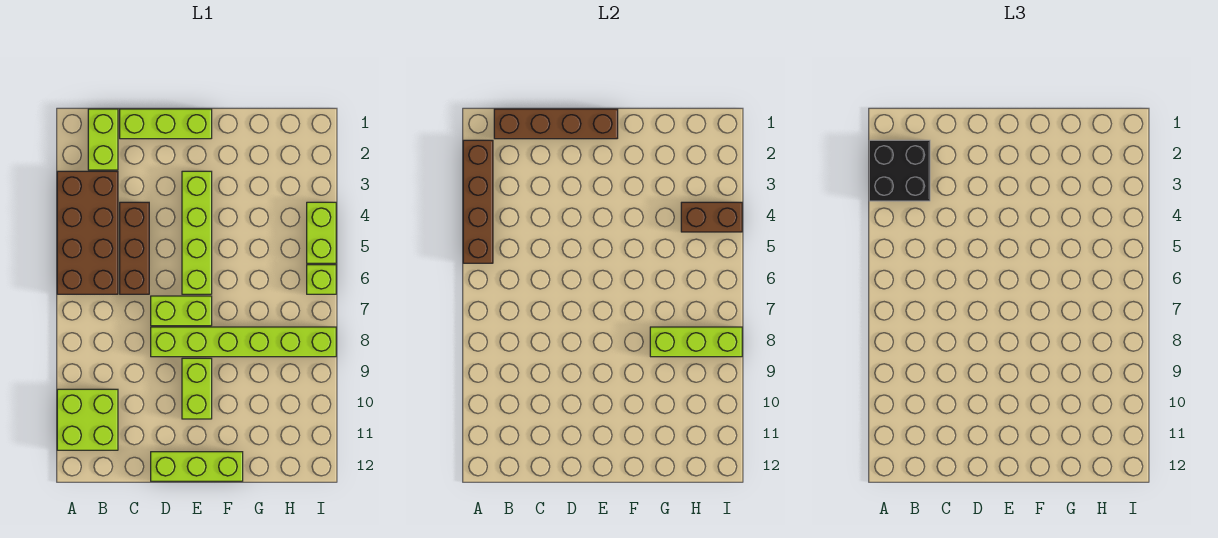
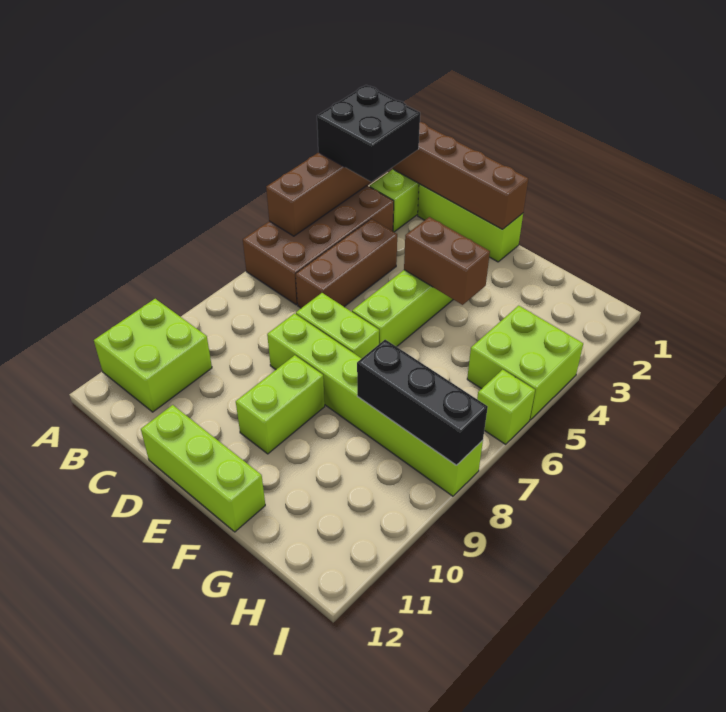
lime 1x3 brick [650,327,742,357] -> black 1x3 brick [357,340,488,465]
brown 1x2 brick [681,202,742,232] -> brown 1x2 brick moved to [404,217,490,305]
lime 1x2 brick [307,202,336,263] -> lime 2x2 brick [467,306,583,420]

